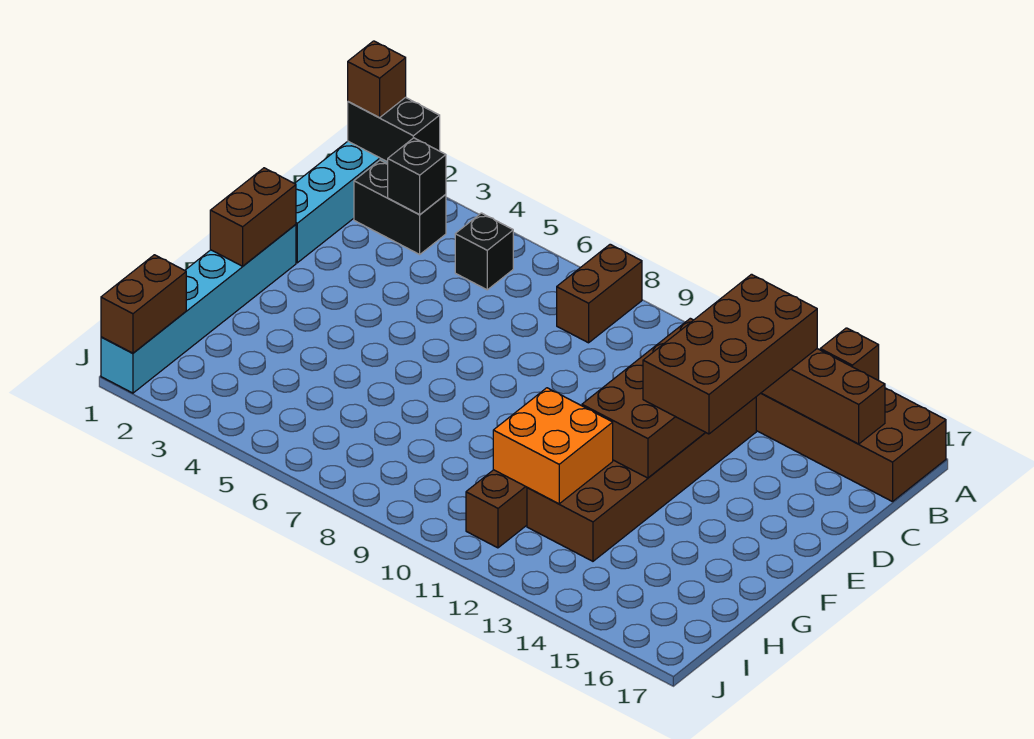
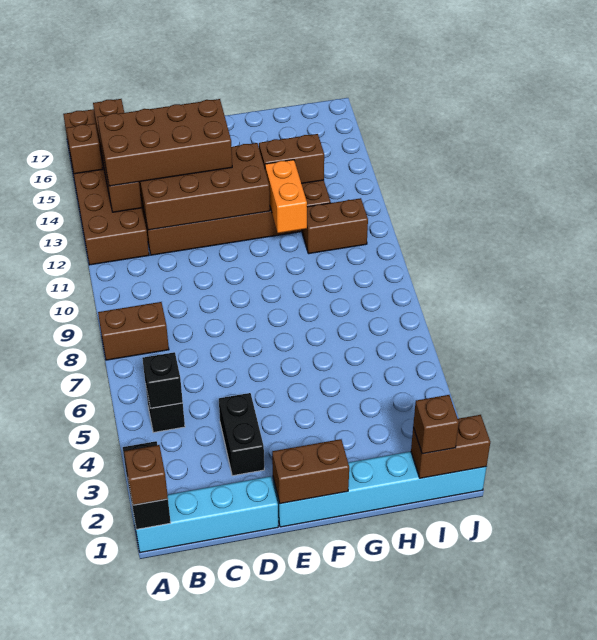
black 1x2 brick [354,160,446,254] -> black 1x2 brick moved to [219,393,264,476]
black 1x1 brick [388,138,446,214] -> black 1x1 brick moved to [142,352,183,408]
orange 2x2 brick [493,388,613,504] -> orange 1x2 brick [265,160,307,233]
none -> brown 1x2 brick [259,134,324,184]
none -> brown 1x1 brick [413,395,459,454]

